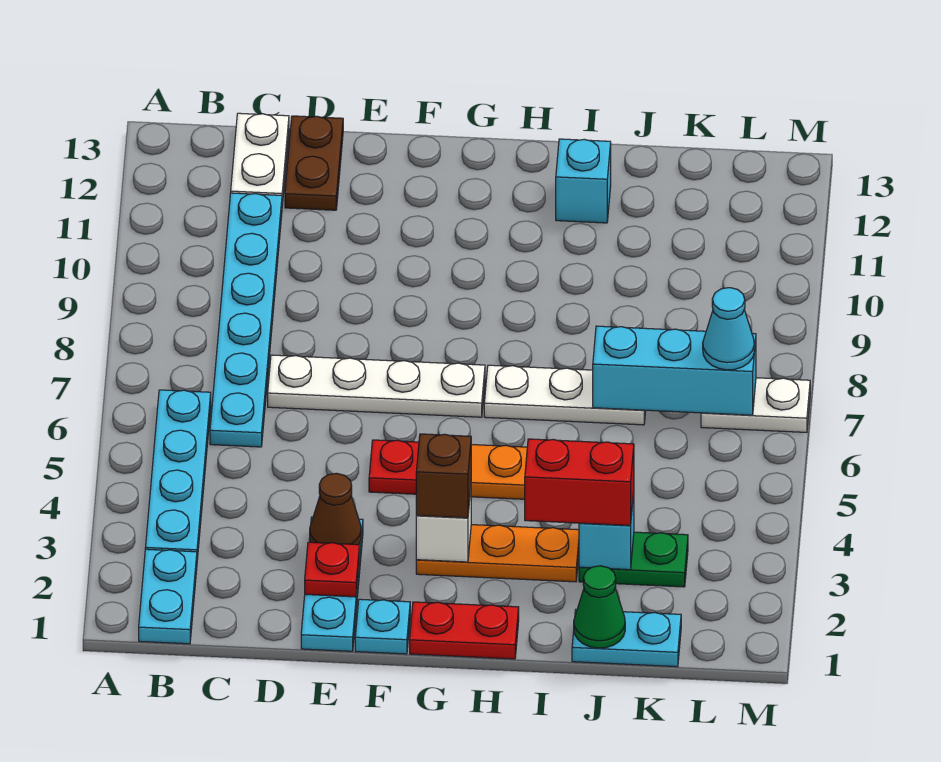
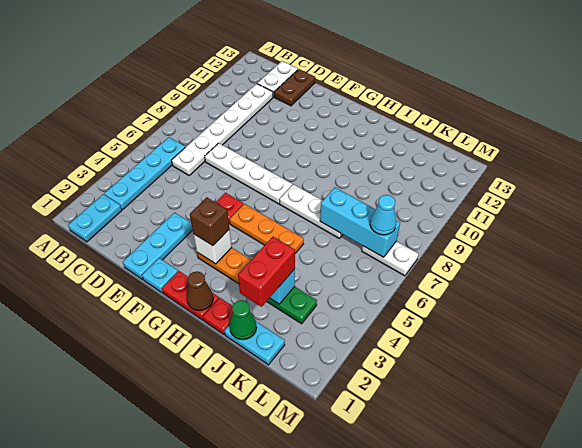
cyan 1x6 plate [210,193,282,447] -> white 1x6 plate [172,84,273,175]
red 1x1 plate [305,542,359,597] -> red 1x1 plate moved to [203,298,233,335]
brown 1x1 cone [310,473,361,545] -> brown 1x1 cone moved to [187,271,213,311]
red 1x2 brick [525,439,634,526] -> red 1x2 brick turned to [238,237,295,307]
cyan 1x1 brick [556,139,611,223] -> none

